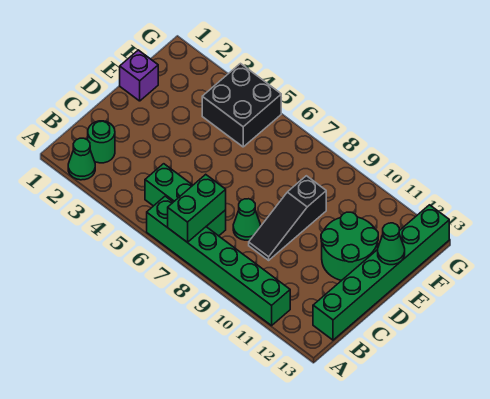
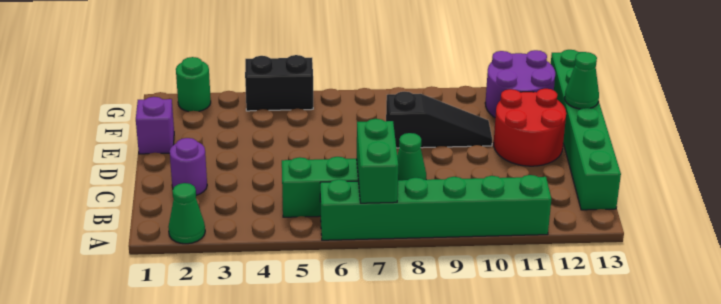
green 1x1 round brick [88,121,115,163] -> green 1x1 round brick moved to [176,57,211,112]
none -> purple 1x1 round brick [170,138,207,195]
black 1x3 slope [249,176,326,260] -> black 1x3 slope turned to [386,92,492,148]
green 2x2 round brick [321,212,378,281] -> red 2x2 round brick [494,89,566,166]
black 2x2 brick [202,64,281,147] -> black 1x2 brick [245,55,313,111]
none -> purple 2x2 round brick [485,50,555,117]

